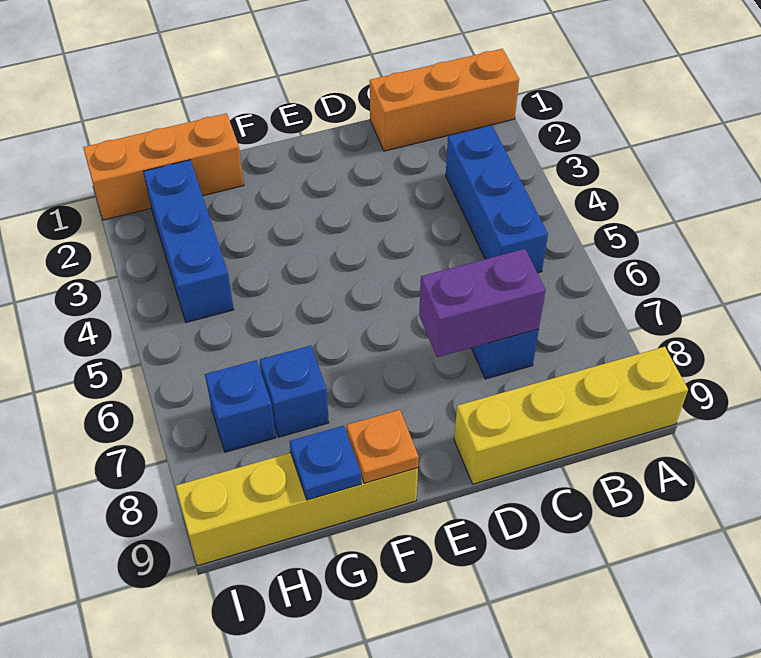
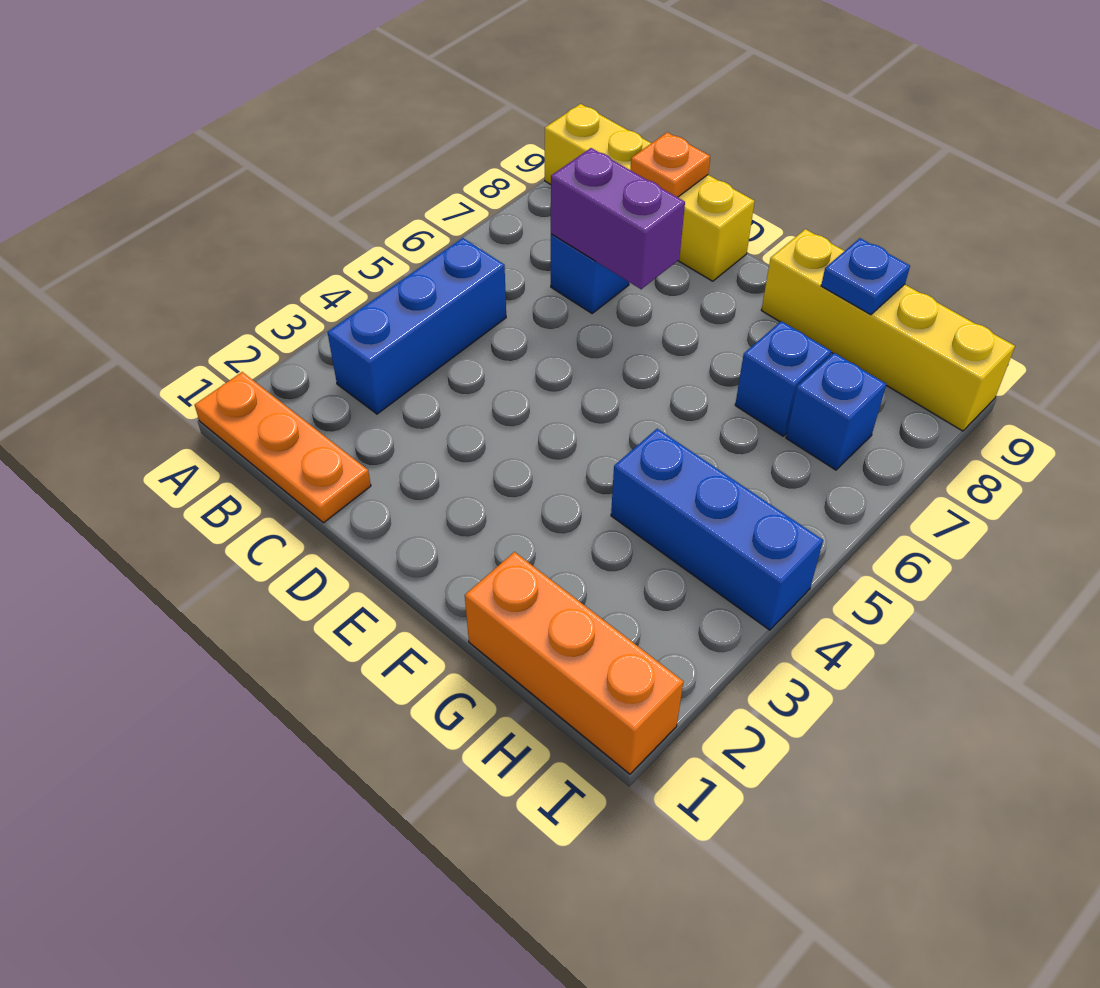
orange 1x3 brick [370,49,519,151] -> orange 1x3 plate [195,372,371,523]
orange 1x1 plate [347,410,419,483] -> orange 1x1 plate moved to [630,132,710,197]
blue 1x3 brick [143,160,234,322] -> blue 1x3 brick turned to [611,429,823,630]

